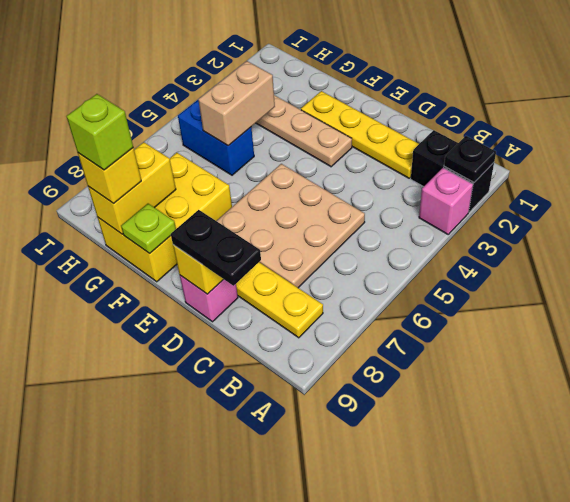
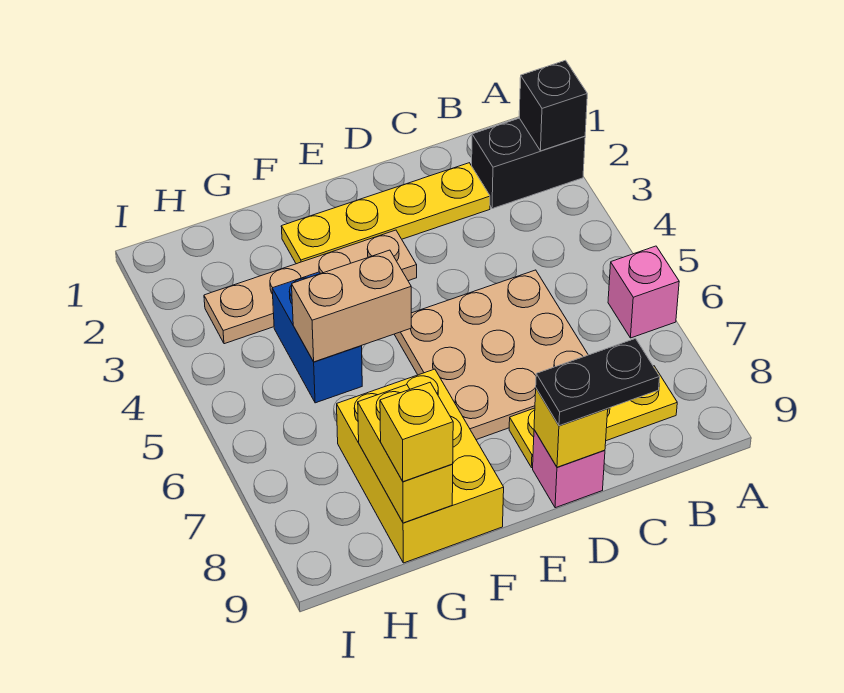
black 1x1 plate [444,136,496,182] -> black 1x1 brick [519,60,587,151]
pink 1x1 brick [419,168,473,234] -> pink 1x1 brick moved to [608,246,679,338]
lime 1x1 plate [121,204,176,253] -> none
tan 1x2 brick [198,61,275,146] -> tan 1x2 brick turned to [292,250,411,362]
blue 1x2 brick [178,100,254,175] -> blue 1x2 brick turned to [272,272,362,403]
lime 1x1 brick [67,94,133,170] -> none

